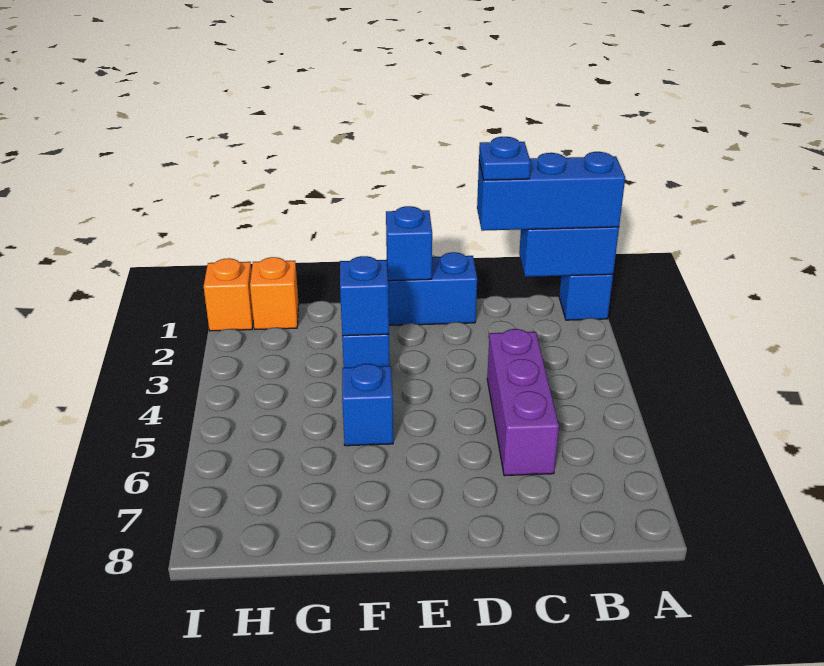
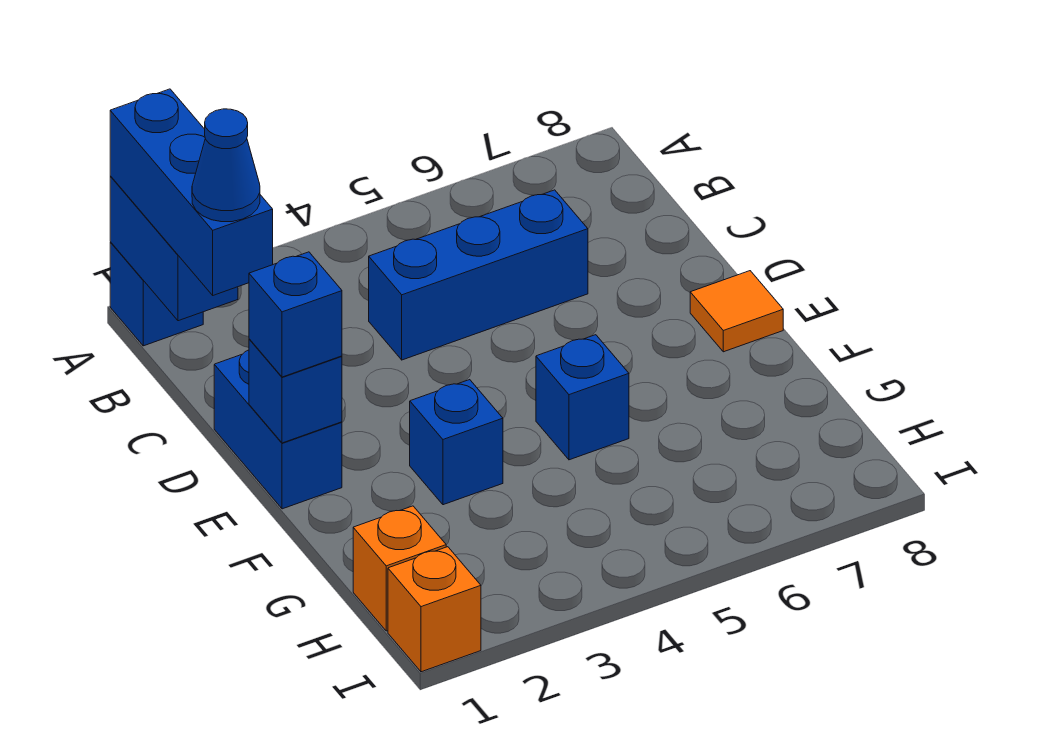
blue 1x1 plate [479,137,531,180] -> blue 1x1 cone [192,109,260,222]
purple 1x3 brick [487,329,559,476] -> blue 1x3 brick [369,190,588,360]
none -> orange 1x1 tile [690,271,783,352]
blue 1x1 brick [340,256,389,336] -> blue 1x1 brick moved to [249,252,342,377]

